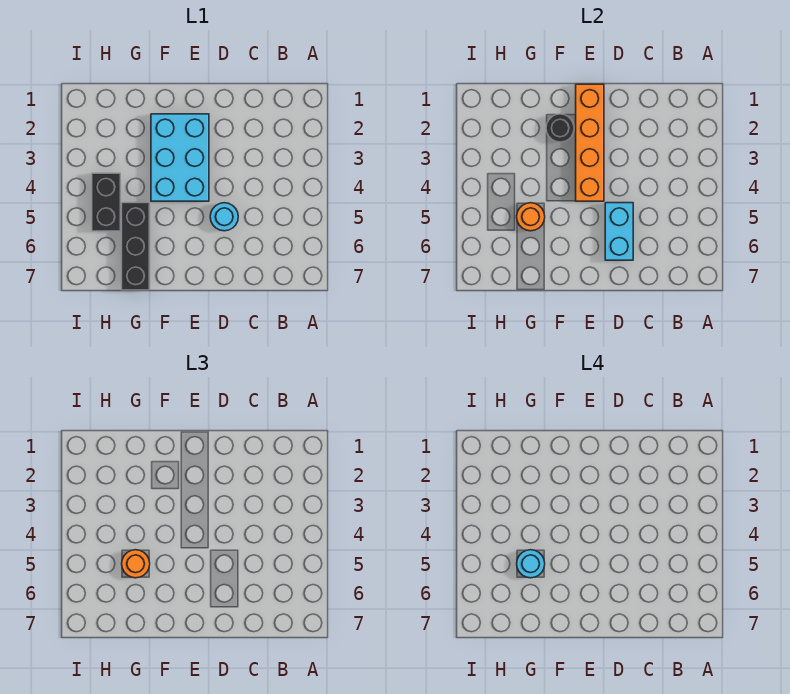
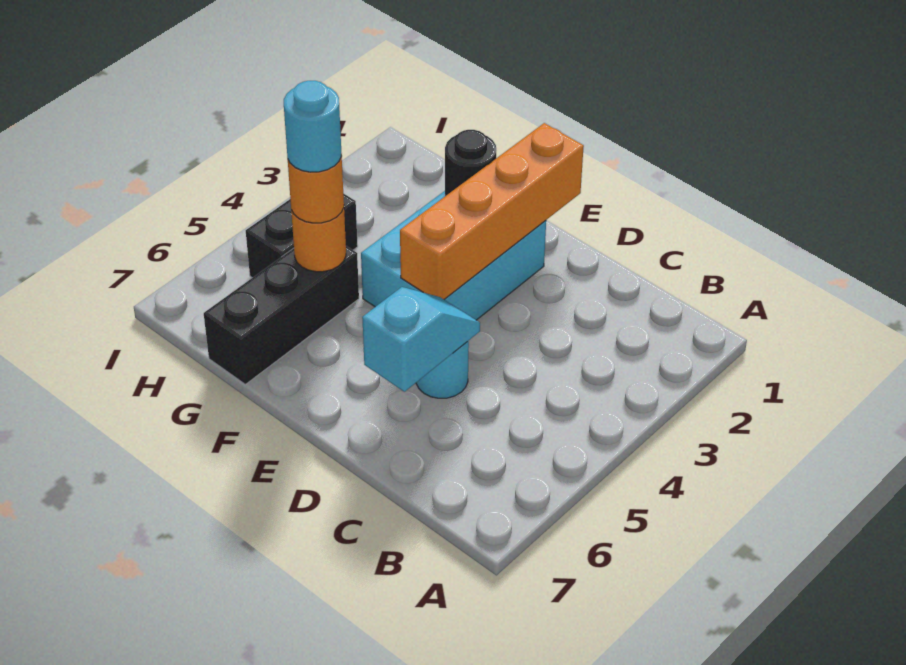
cyan 1x2 brick [605,203,633,260] -> cyan 1x2 slope [362,287,480,392]

